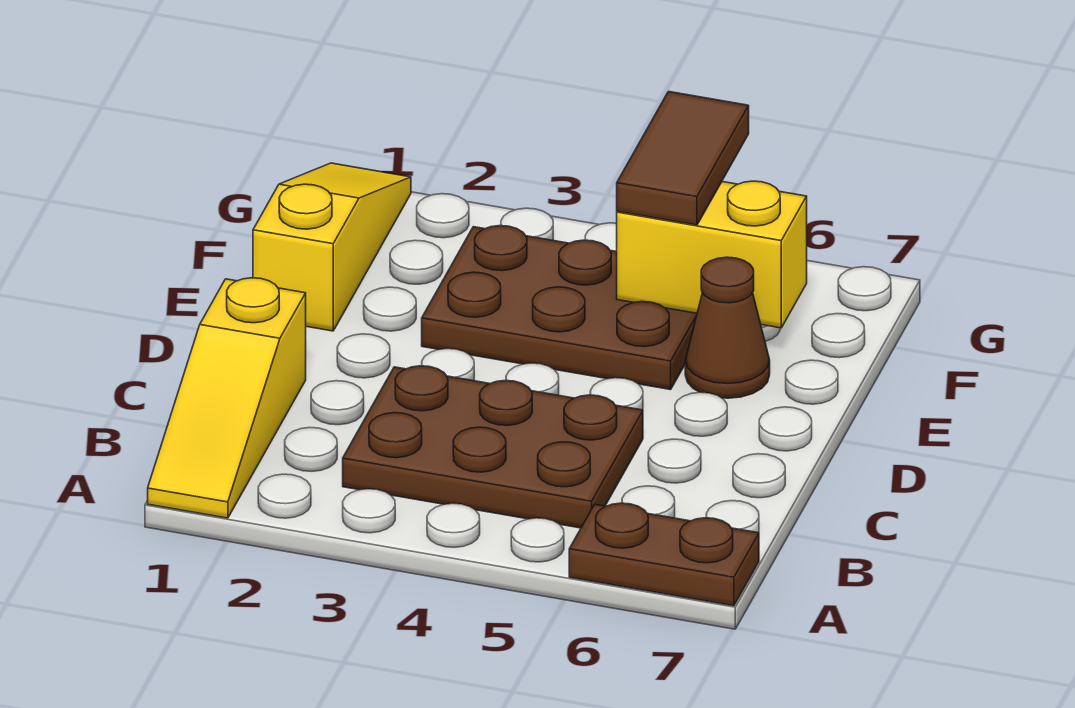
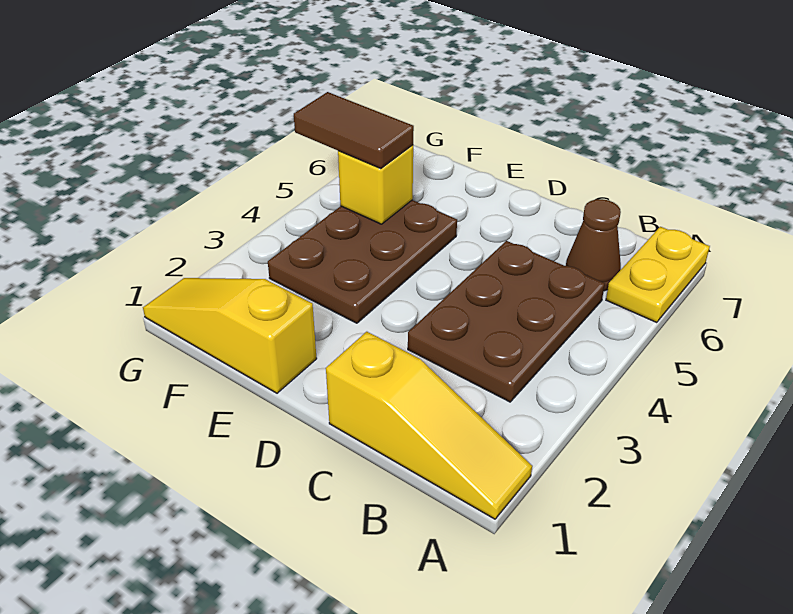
brown 1x2 plate [569,503,759,606] -> yellow 1x2 plate [606,227,710,323]
brown 1x1 cone [685,257,770,398] -> brown 1x1 cone moved to [566,199,621,291]
yellow 1x2 brick [617,181,807,328] -> yellow 1x1 brick [338,145,413,224]

